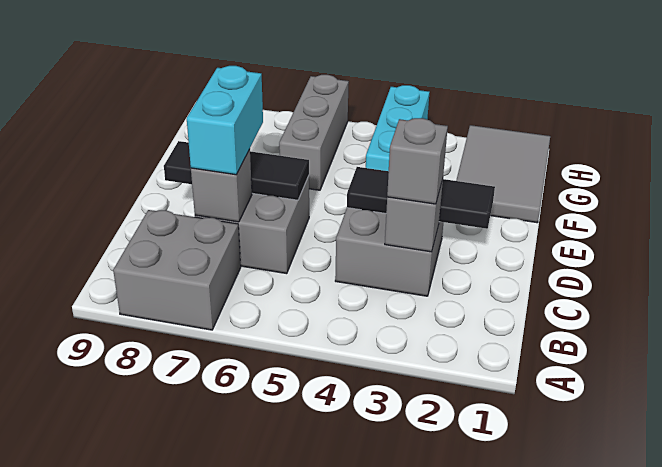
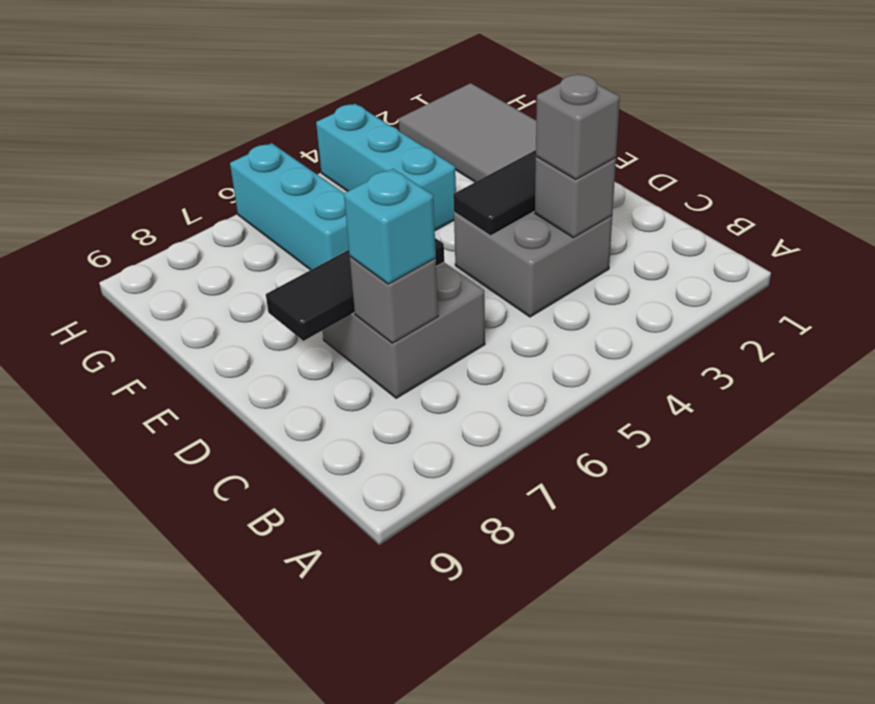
grey 2x2 brick [113,210,241,330] -> none
cyan 1x2 brick [187,66,263,175] -> cyan 1x1 brick [344,169,436,284]
grey 1x3 brick [279,75,349,190] -> cyan 1x3 brick [230,143,349,270]

